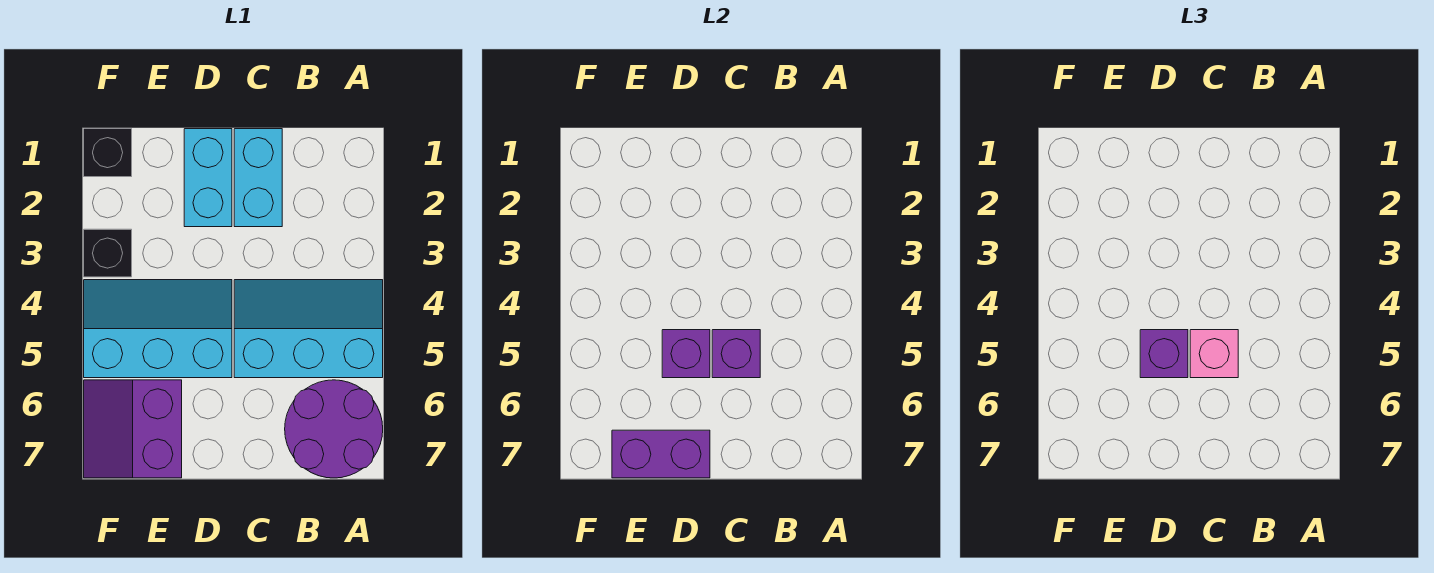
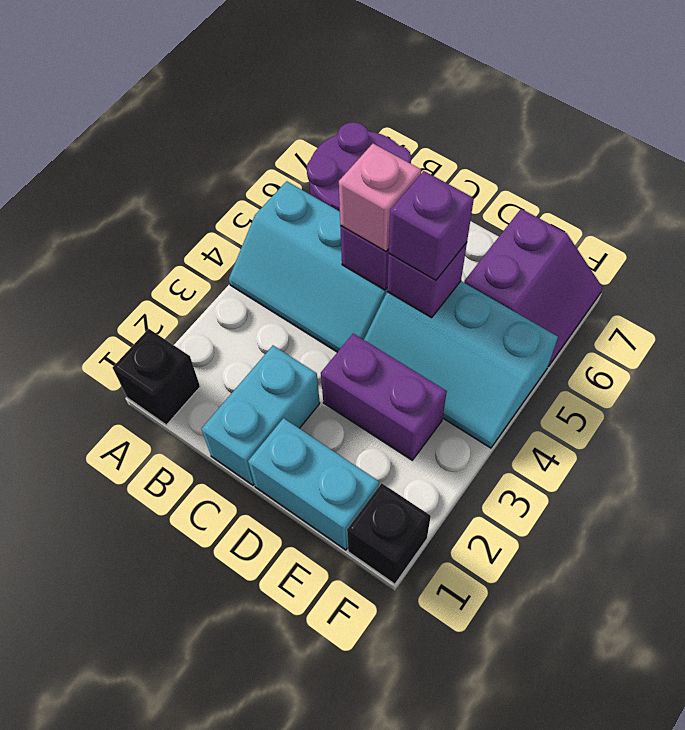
cyan 1x2 brick [184,129,232,227] -> cyan 1x2 brick turned to [248,418,379,550]
purple 1x2 brick [612,430,710,478] -> purple 1x2 brick moved to [321,334,447,460]
black 1x1 brick [84,229,132,277] -> black 1x1 brick moved to [113,329,200,425]

